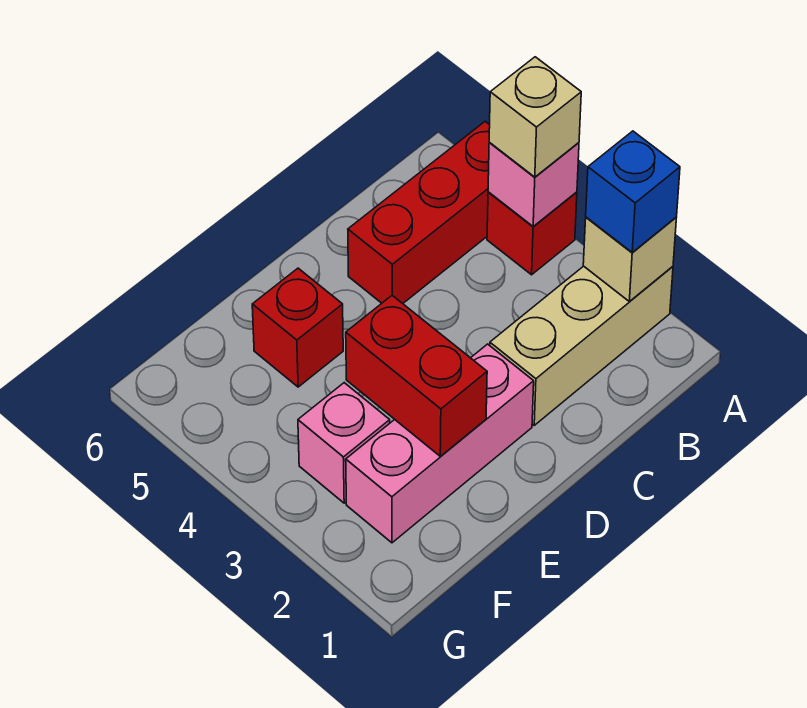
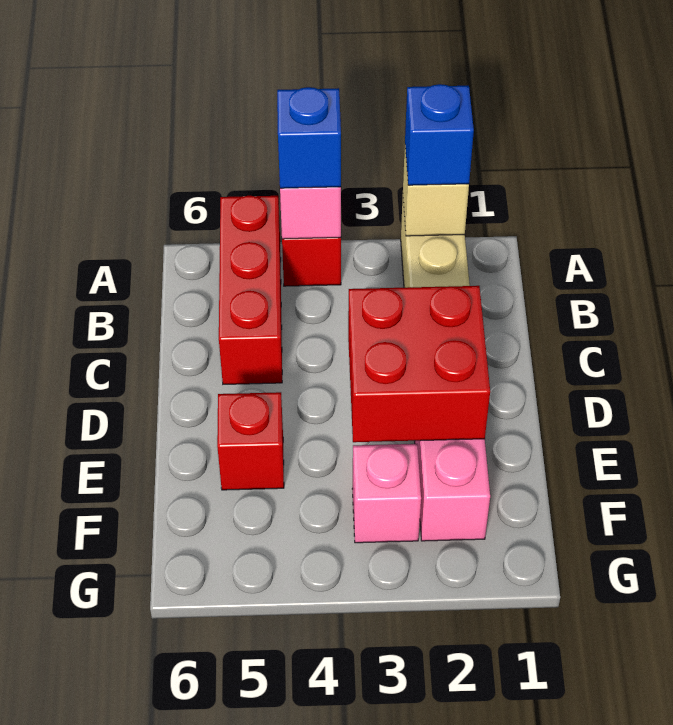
tan 1x1 brick [489,57,581,177] -> blue 1x1 brick [277,87,341,188]
red 1x2 brick [346,296,487,456] -> red 2x2 brick [348,286,490,442]

